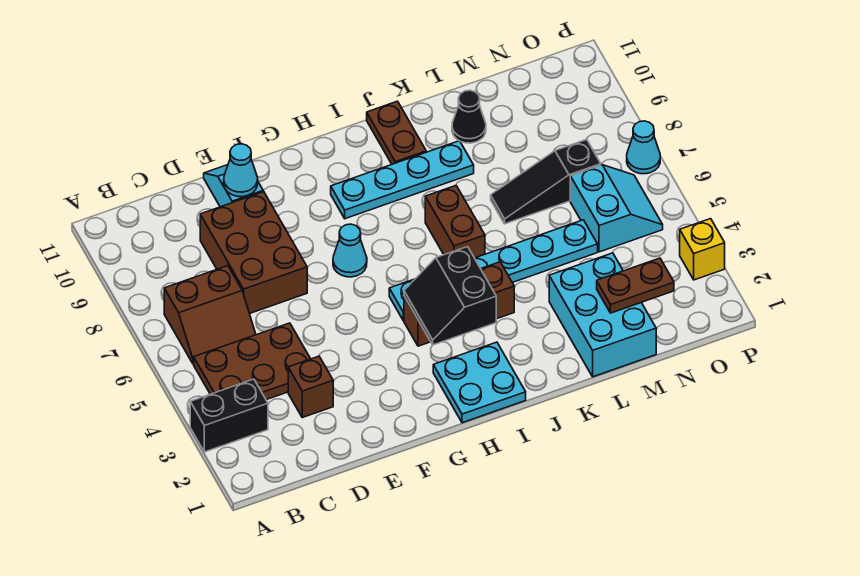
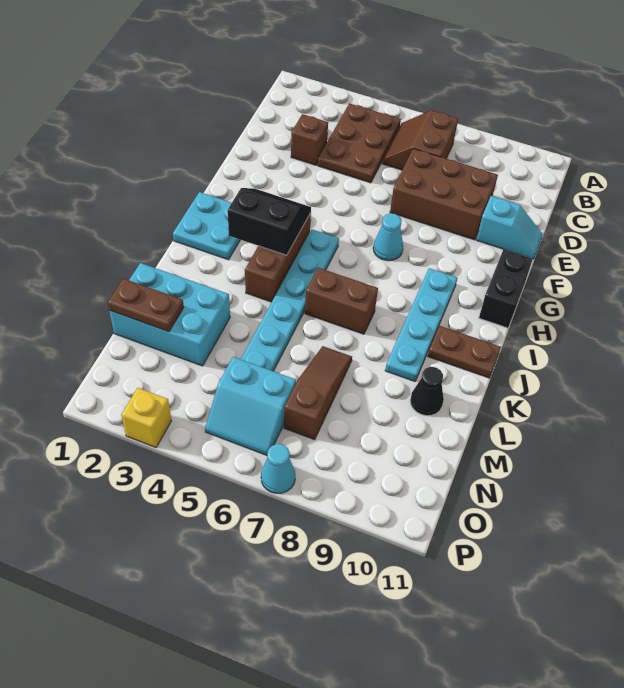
black 1x2 brick [190,379,268,452] -> black 1x2 brick moved to [479,249,533,328]
cyan 1x1 cone [224,144,258,197] -> none
black 1x3 slope [491,139,601,224] -> brown 1x3 slope [284,346,352,440]
brown 1x2 plate [597,258,674,313] -> brown 1x2 plate turned to [108,279,184,332]

